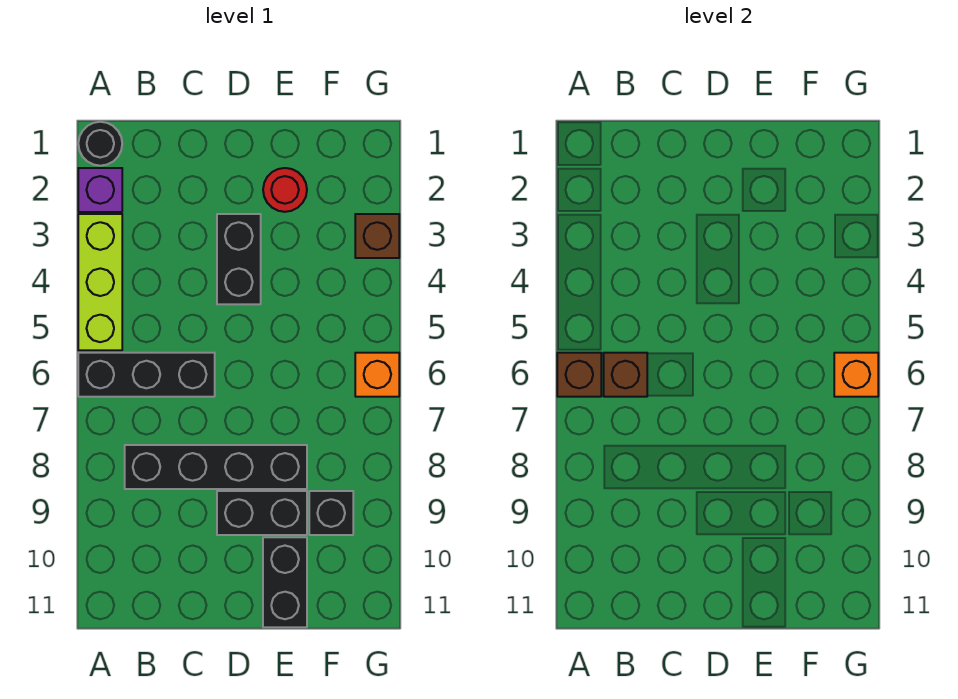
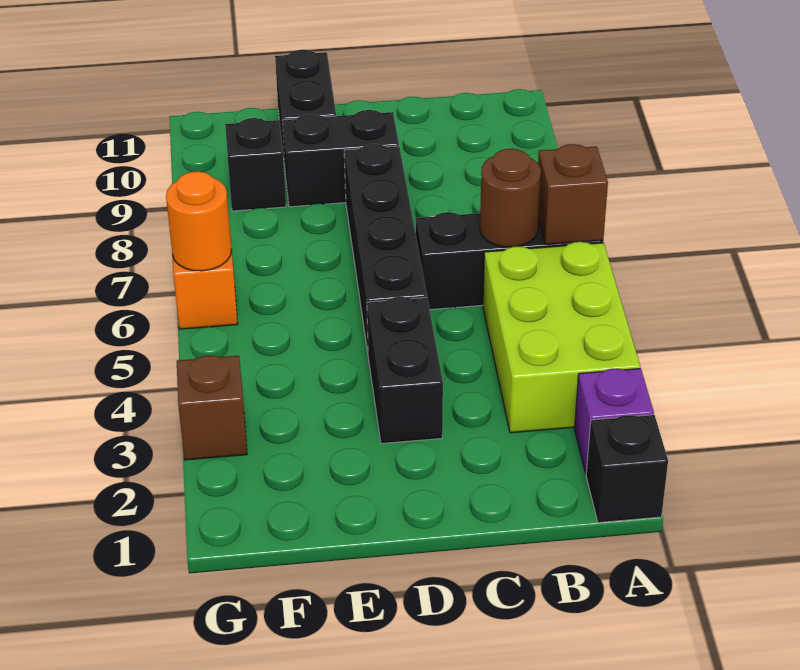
black 1x1 round brick [78,122,122,166] -> black 1x1 brick [586,415,668,523]
lime 1x3 brick [78,214,122,350] -> lime 2x3 brick [483,242,640,433]
brown 1x1 brick [604,353,647,397] -> brown 1x1 round brick [480,149,541,247]
black 1x4 brick [125,445,307,489] -> black 1x4 brick turned to [344,144,427,352]
red 1x1 round brick [263,168,307,212] -> none
orange 1x1 brick [834,353,878,397] -> orange 1x1 round brick [166,171,232,271]

